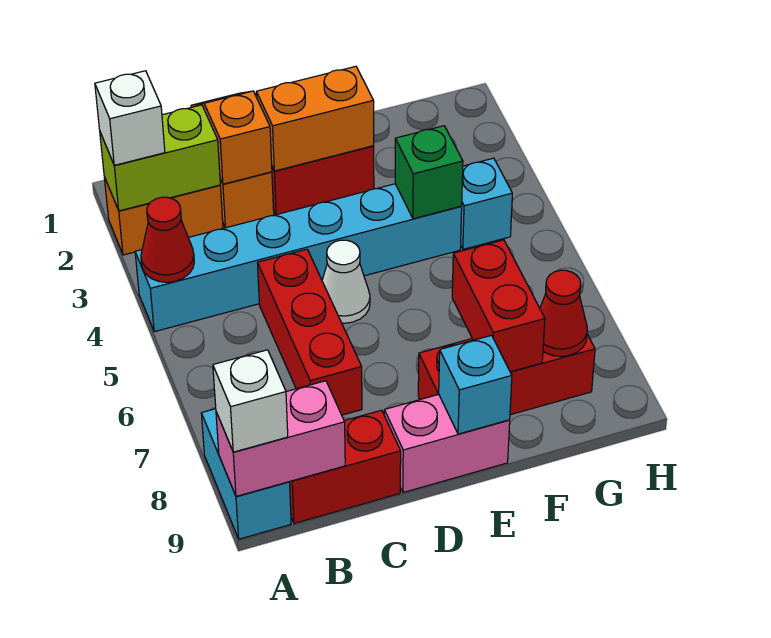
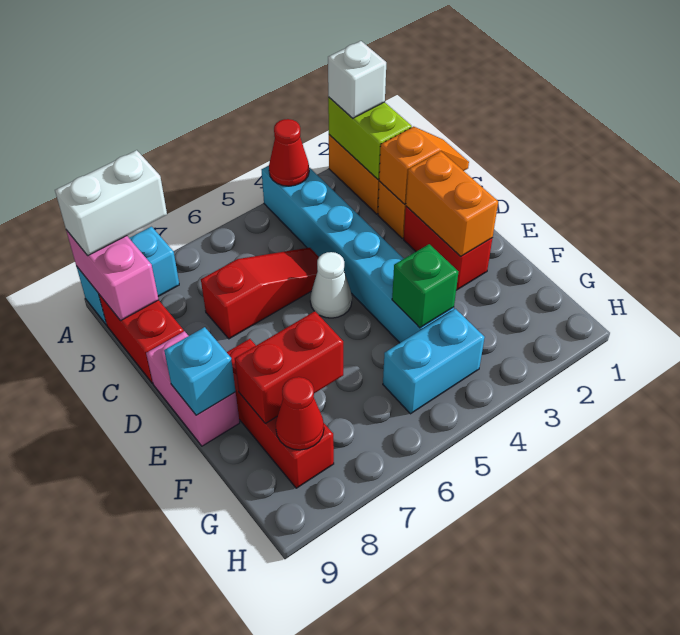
white 1x1 brick [213,350,288,452] -> white 1x2 brick [55,150,167,256]
red 1x3 brick [258,249,362,415] -> red 1x3 slope [201,248,319,339]
cyan 1x1 brick [461,158,512,249] -> cyan 1x2 brick [383,309,485,414]

